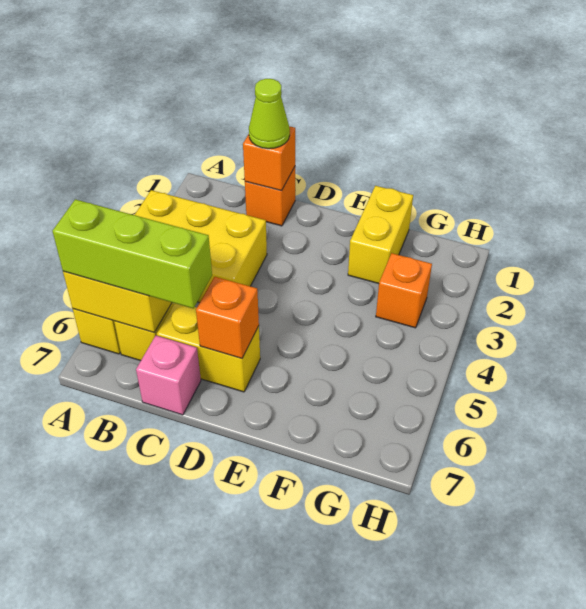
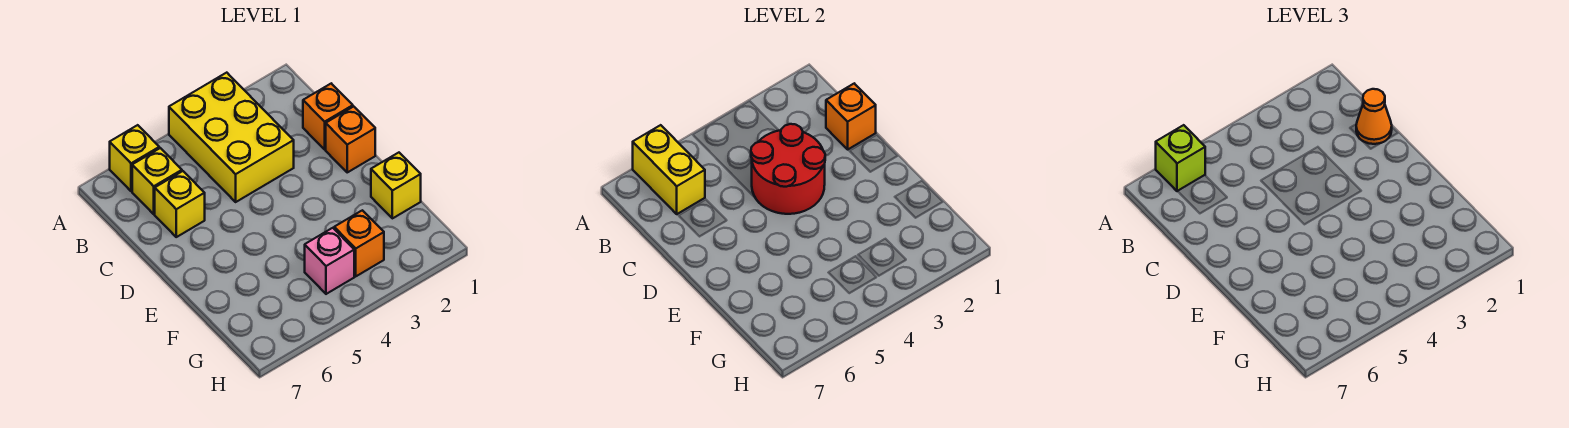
lime 1x3 brick [53,199,212,309] -> lime 1x1 brick [1156,125,1205,191]
lime 1x1 cone [249,79,290,149] -> orange 1x1 cone [1356,89,1392,144]
none -> red 2x2 round brick [751,124,825,214]
yellow 1x2 brick [157,303,260,392] -> yellow 1x1 brick [155,171,205,237]
pink 1x1 brick [136,336,201,415] -> pink 1x1 brick moved to [305,228,354,294]
orange 1x1 brick [196,277,259,358] -> orange 1x1 brick moved to [326,106,375,172]
yellow 1x2 brick [348,186,413,284] -> yellow 1x1 brick [371,153,421,218]

